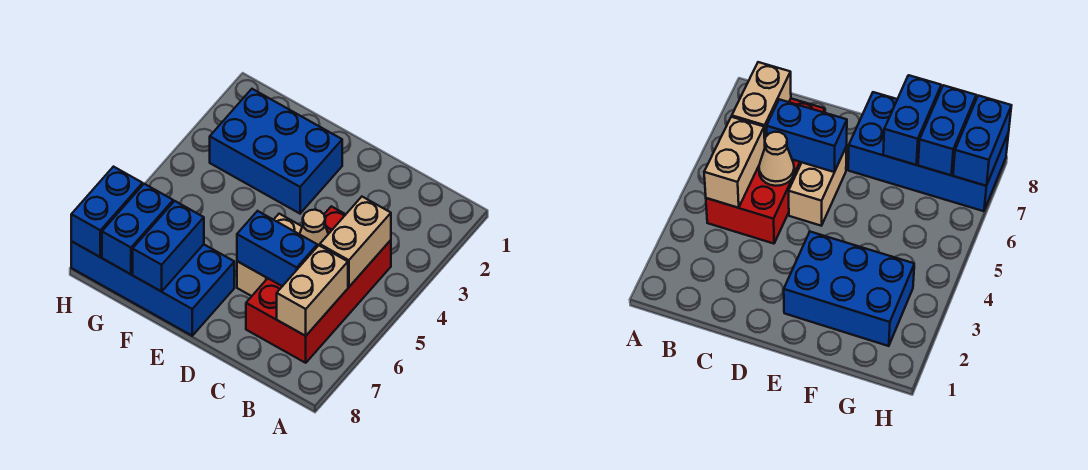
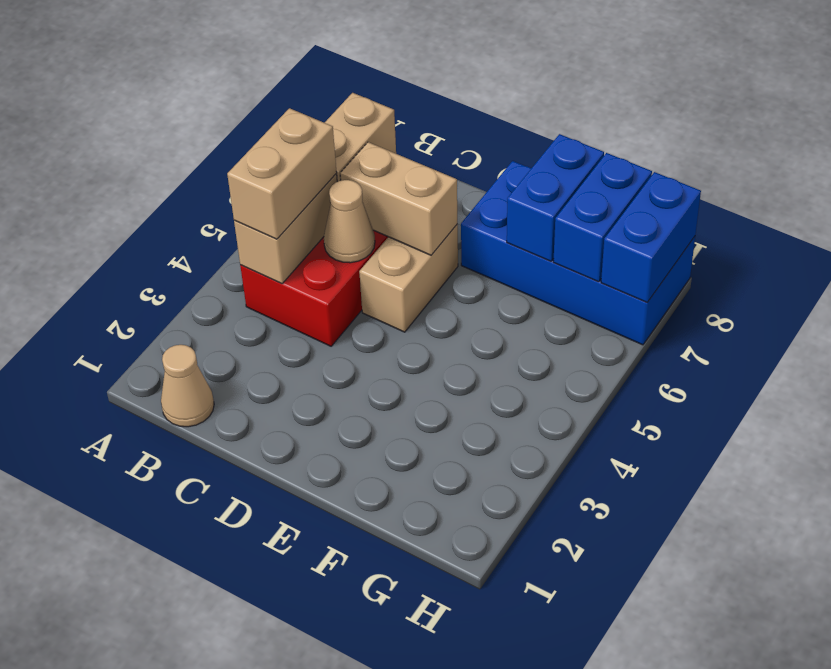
none -> tan 1x1 cone [161,345,214,427]
none -> tan 1x2 brick [227,108,337,239]
blue 1x2 brick [237,211,317,286] -> tan 1x2 brick [340,142,457,255]
blue 2x3 brick [210,89,342,213] -> none

